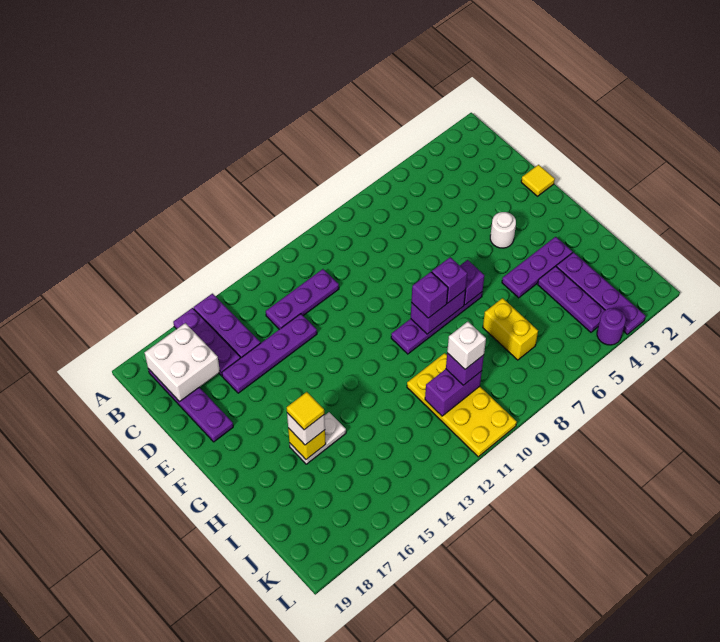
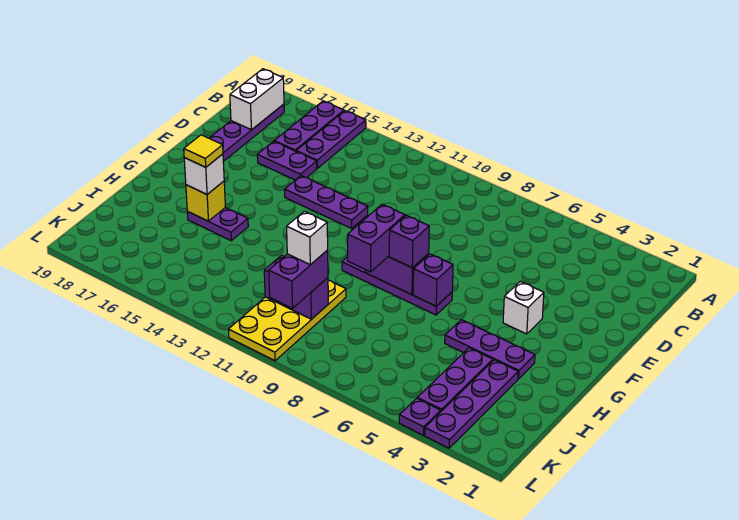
white 2x2 brick [145,323,220,402] -> white 1x2 brick [230,69,284,130]
purple 1x3 plate [266,269,339,329] -> purple 1x3 plate moved to [285,176,368,228]
purple 1x4 plate [222,314,317,393] -> purple 1x2 plate [257,141,317,180]
yellow 1x1 tile [521,165,555,196] -> none
white 1x1 round brick [490,212,516,248] -> white 1x1 brick [503,281,544,334]
purple 1x1 brick [411,272,448,318] -> purple 1x2 brick [348,204,405,272]
white 1x2 plate [289,412,346,464] -> purple 1x2 plate [187,208,248,241]
yellow 1x2 brick [483,298,538,360] -> none
purple 1x1 brick [446,353,484,385] -> purple 1x2 brick [269,250,328,308]
purple 1x1 round brick [597,308,626,345] -> purple 1x1 plate [399,398,441,435]

